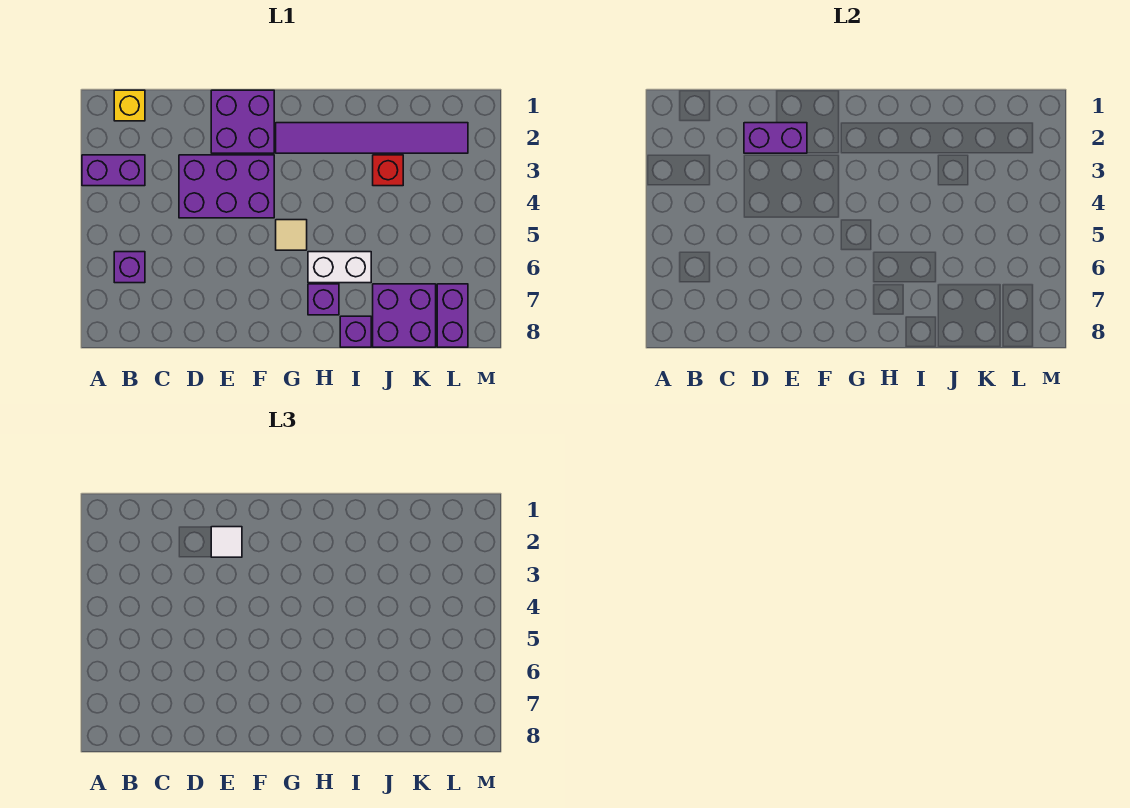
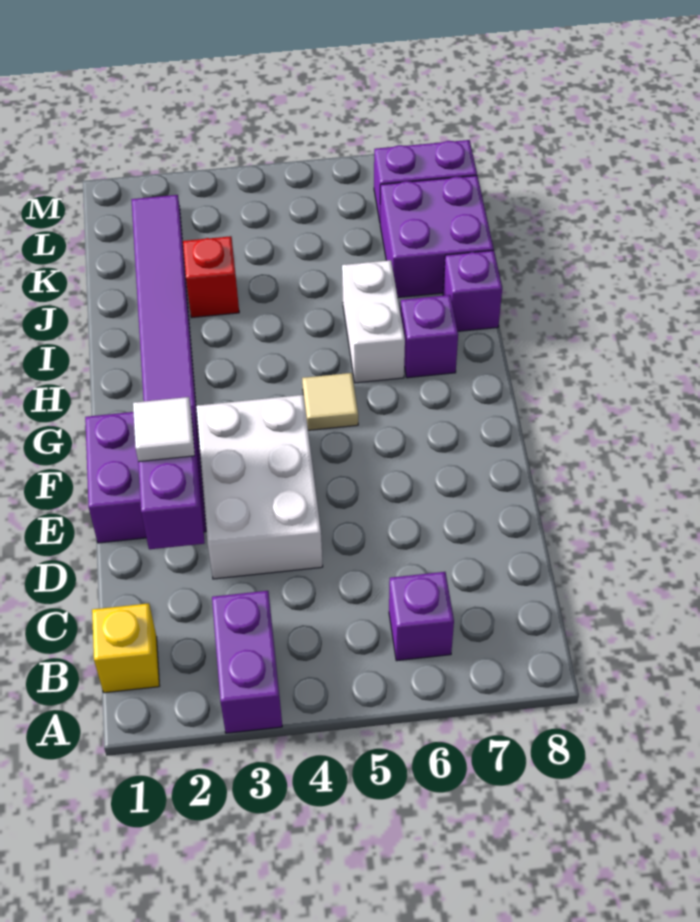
purple 2x3 brick [179,155,274,218] -> white 2x3 brick [196,395,323,579]

